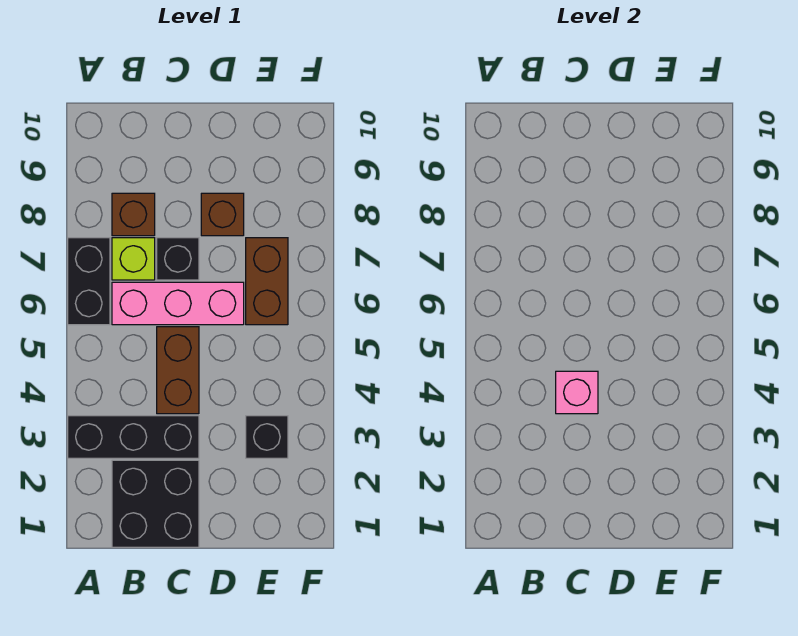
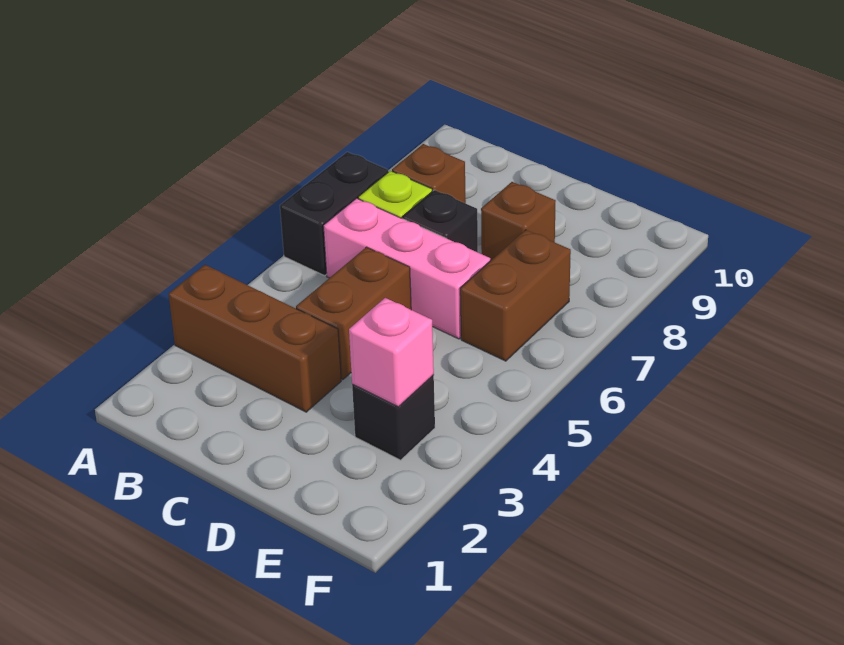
black 1x3 brick [68,416,199,458] -> brown 1x3 brick [169,265,341,412]
black 2x2 brick [112,460,199,547] -> none
pink 1x1 brick [556,371,598,414] -> pink 1x1 brick moved to [349,298,434,407]

